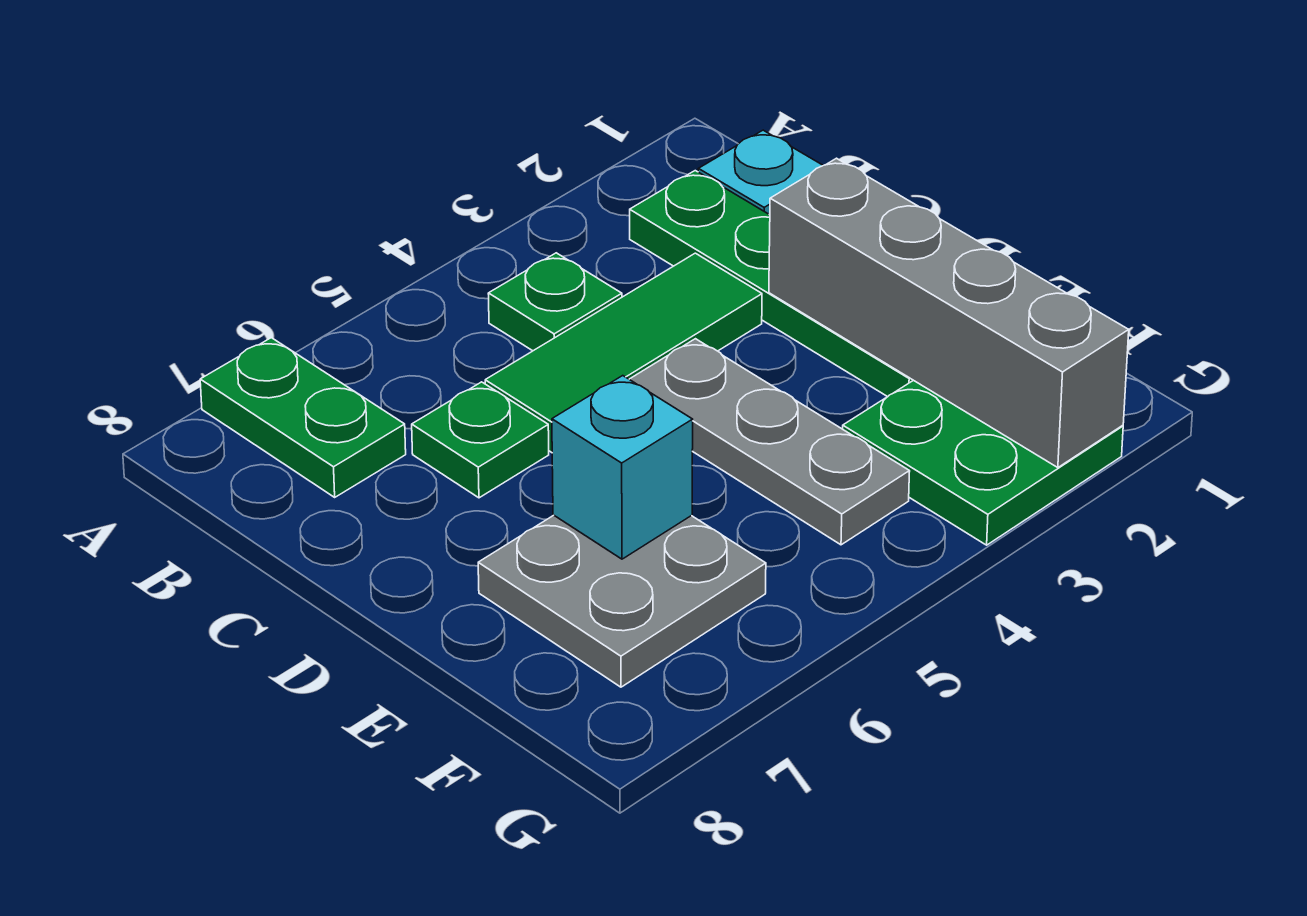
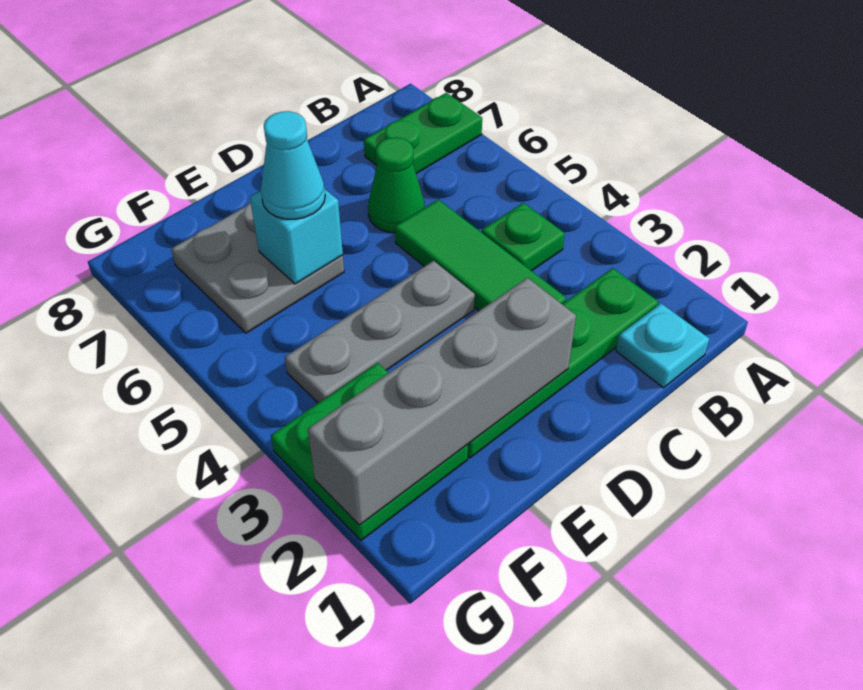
green 1x1 plate [412,382,549,498] -> green 1x1 cone [368,137,425,233]
none -> cyan 1x1 cone [261,111,325,219]

